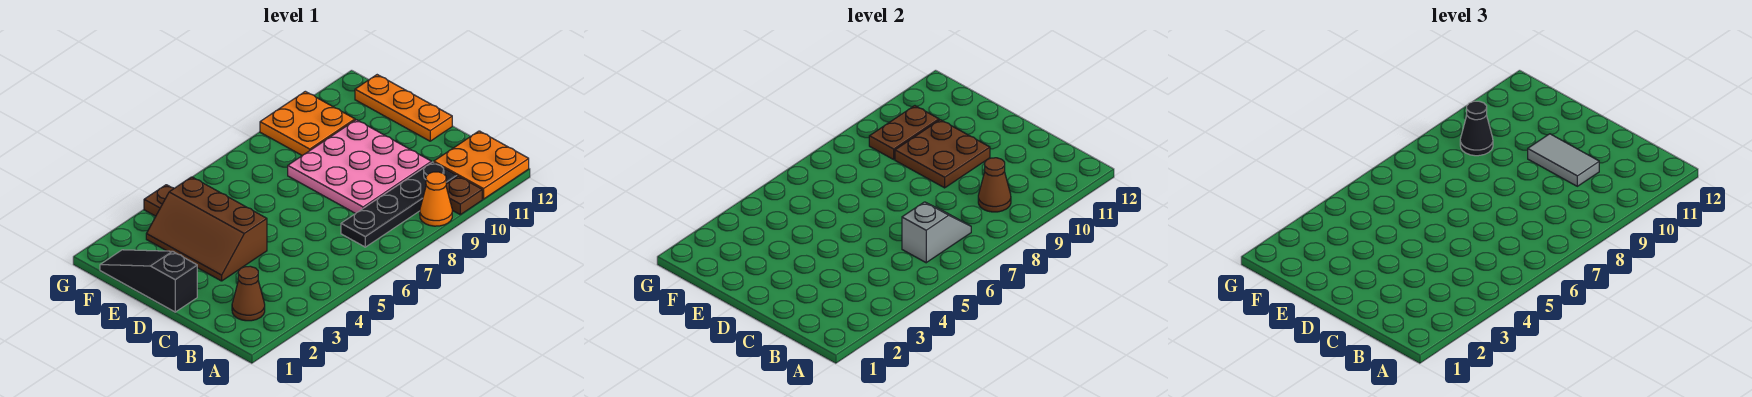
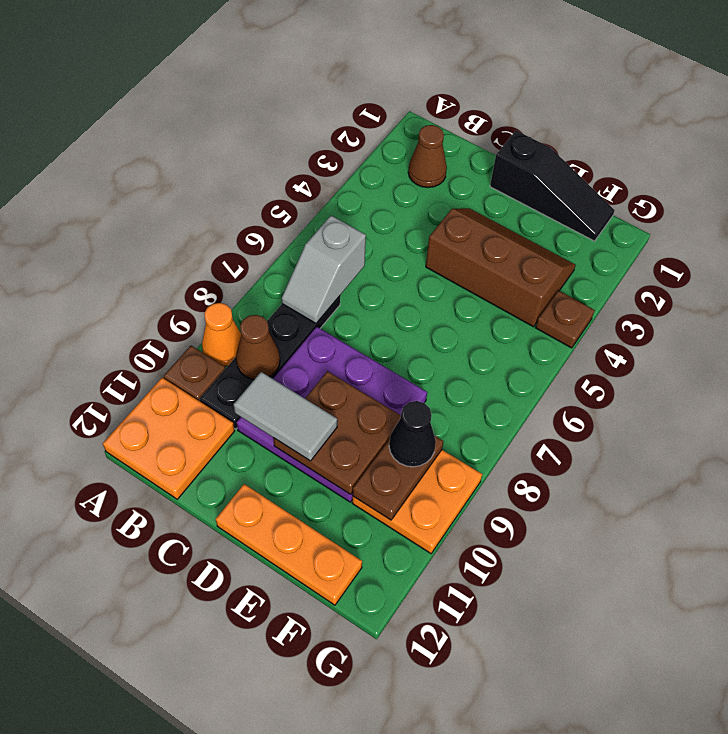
pink 3x3 plate [288,120,431,214] -> purple 3x3 plate [237,327,427,502]

